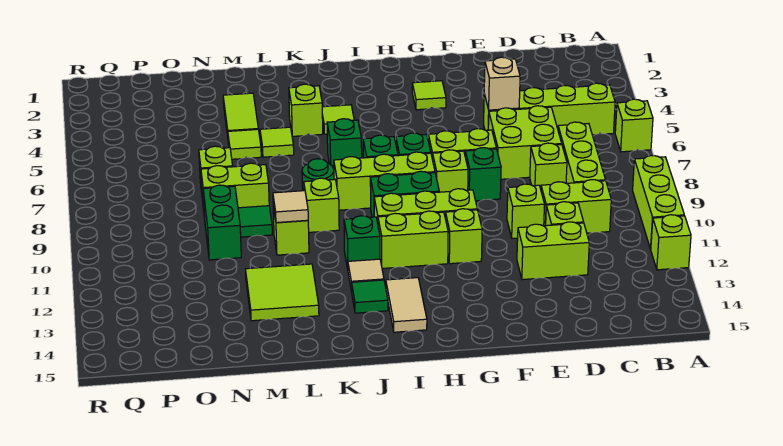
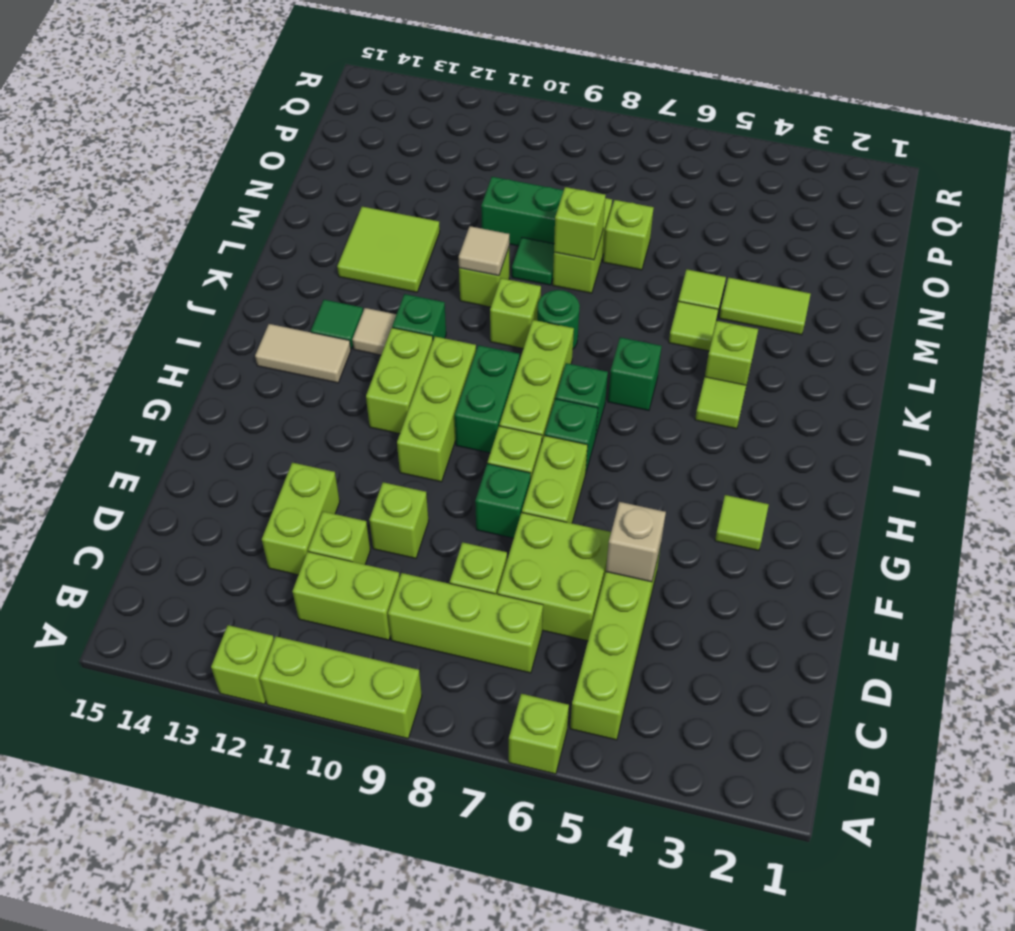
lime 1x2 brick [541,180,611,233] -> lime 1x2 brick turned to [293,552,400,640]
lime 1x1 brick [445,209,482,264] -> lime 1x1 brick moved to [554,187,606,260]

